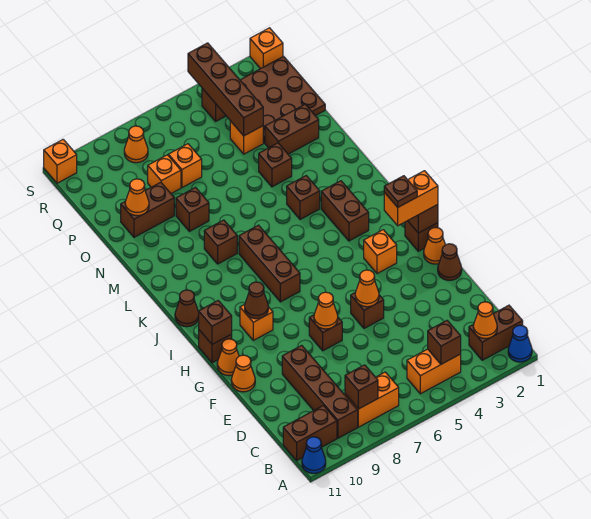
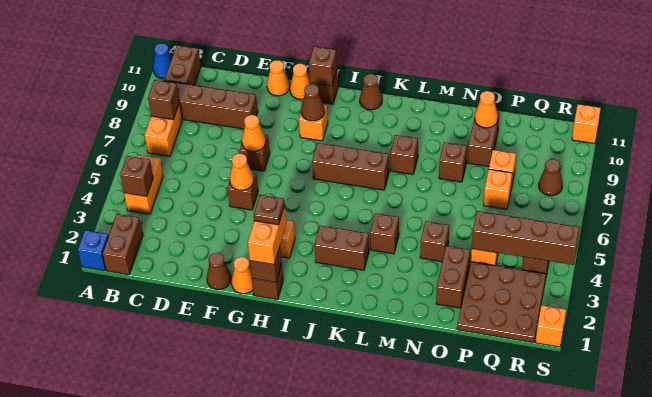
blue 1x1 cone [508,325,532,362] -> blue 1x1 brick [78,230,108,271]
orange 1x1 cone [473,302,497,338] -> none
orange 1x1 cone [124,126,148,163] -> brown 1x1 cone [539,159,563,196]

